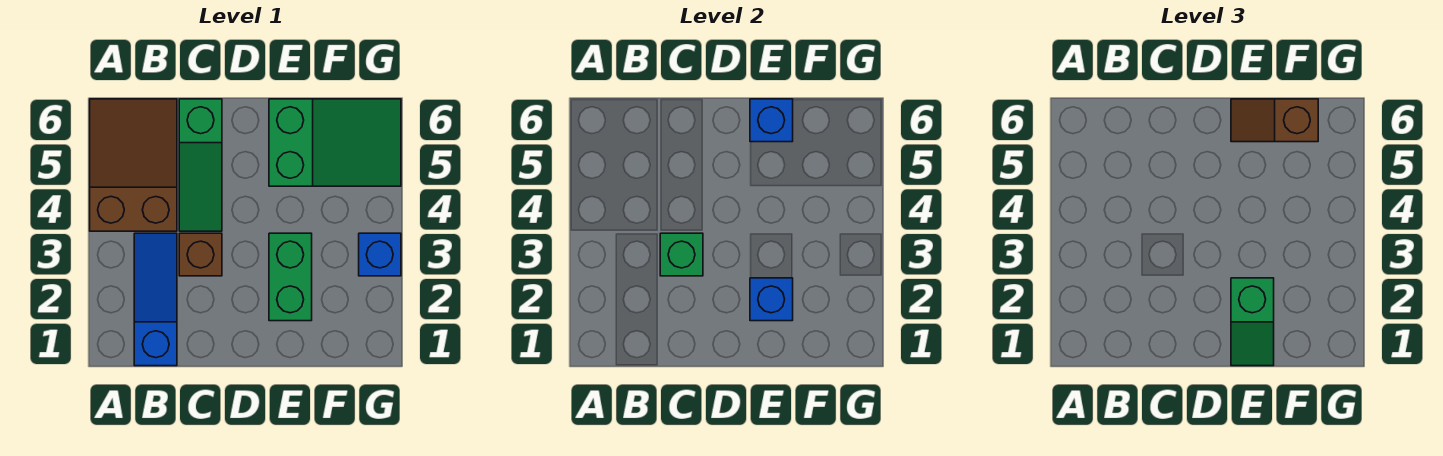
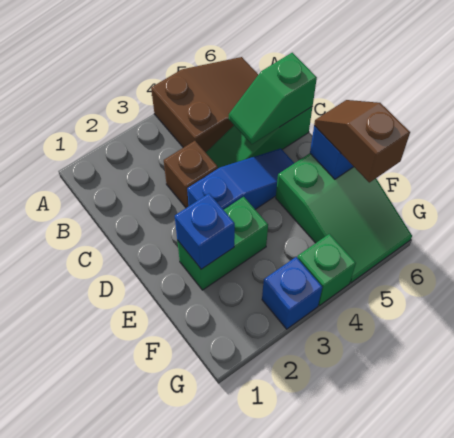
blue 1x3 slope [134,233,177,366] -> blue 1x3 slope moved to [187,148,294,210]
green 1x1 brick [660,233,703,276] -> green 1x1 brick moved to [297,234,356,306]
green 1x2 slope [1231,278,1274,366] -> green 1x2 slope moved to [229,53,317,144]

